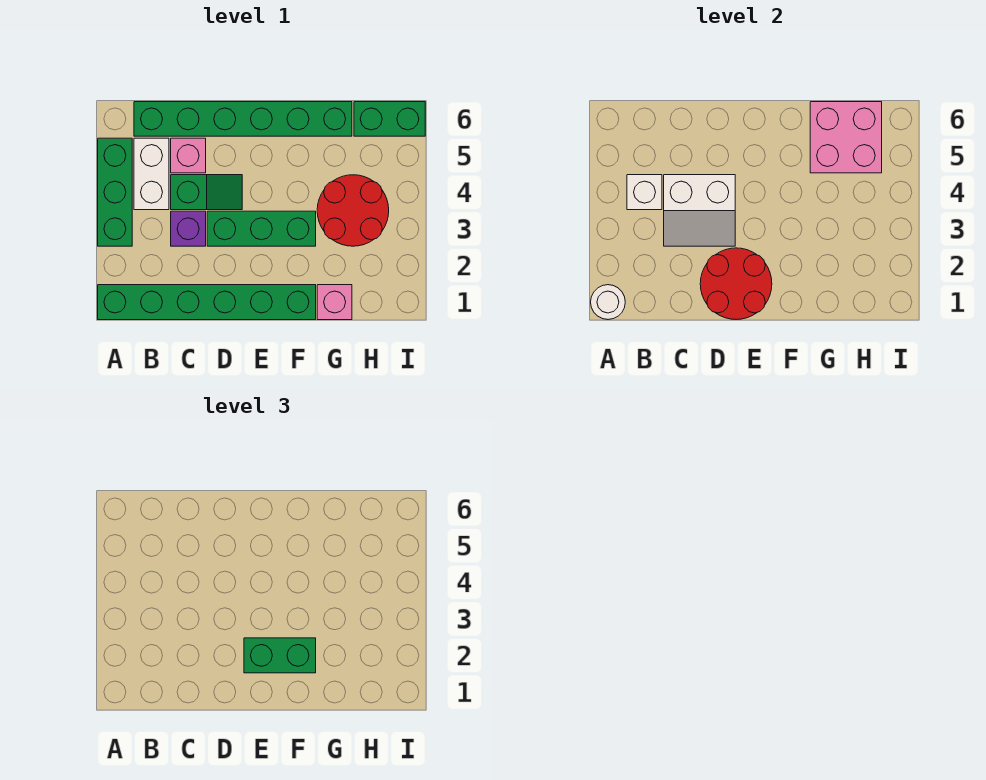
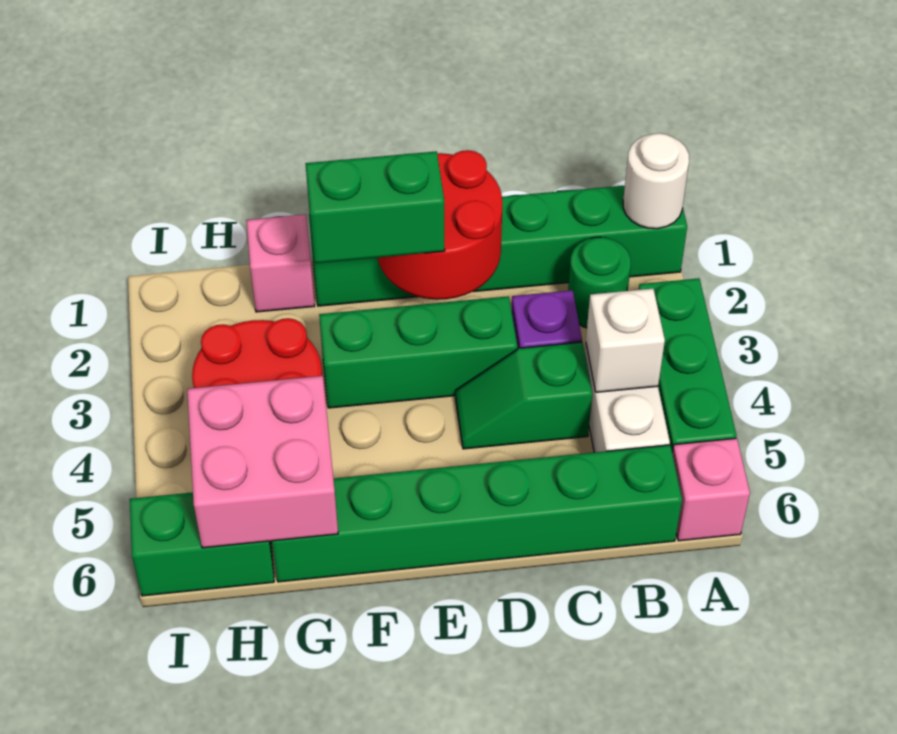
none -> green 1x1 round brick [568,237,631,328]
white 2x2 slope [664,175,735,246] -> none
pink 1x1 brick [171,138,206,173] -> pink 1x1 brick moved to [672,438,750,541]

